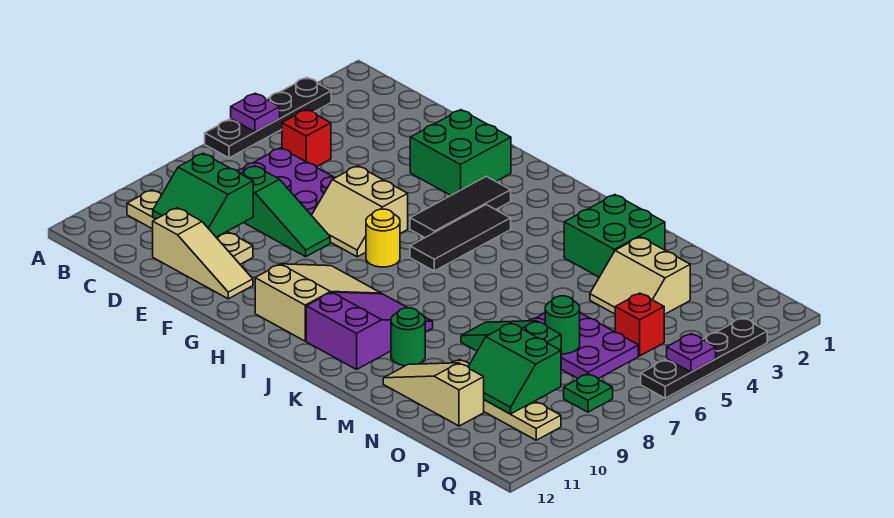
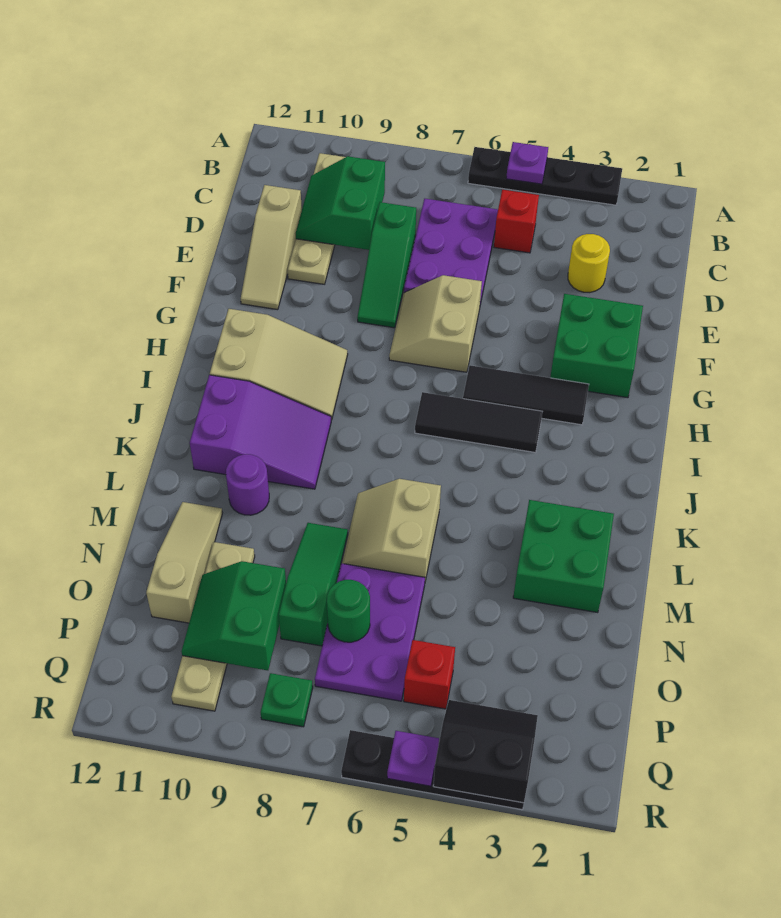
yellow 1x1 round brick [366,209,400,267] -> yellow 1x1 round brick moved to [568,234,610,293]
green 1x1 round brick [391,308,425,366] -> purple 1x1 round brick [226,454,269,515]
tan 2x2 slope [590,237,690,315] -> tan 2x2 slope moved to [342,479,441,581]
none -> black 2x2 slope [433,700,538,803]

